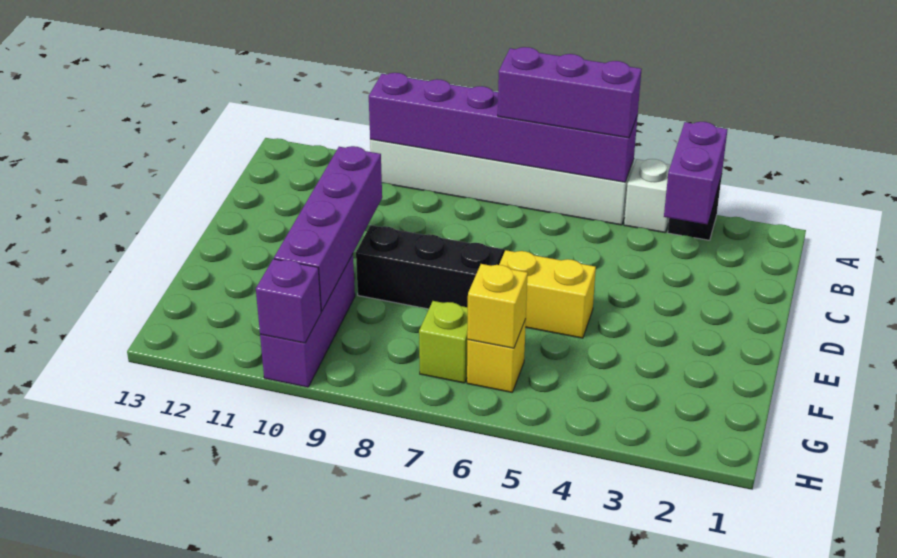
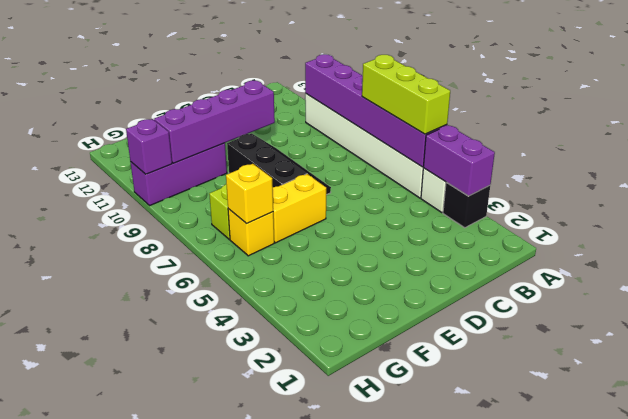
purple 1x2 brick [664,122,728,224] -> purple 1x2 brick turned to [423,125,495,196]
purple 1x3 brick [498,47,642,138] -> lime 1x3 brick [362,55,450,134]
yellow 1x2 brick [499,250,596,338] -> yellow 1x2 brick turned to [273,174,326,243]

